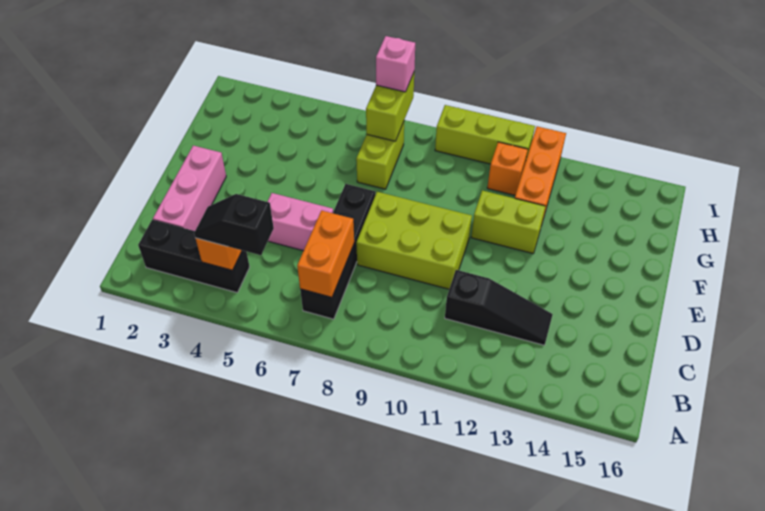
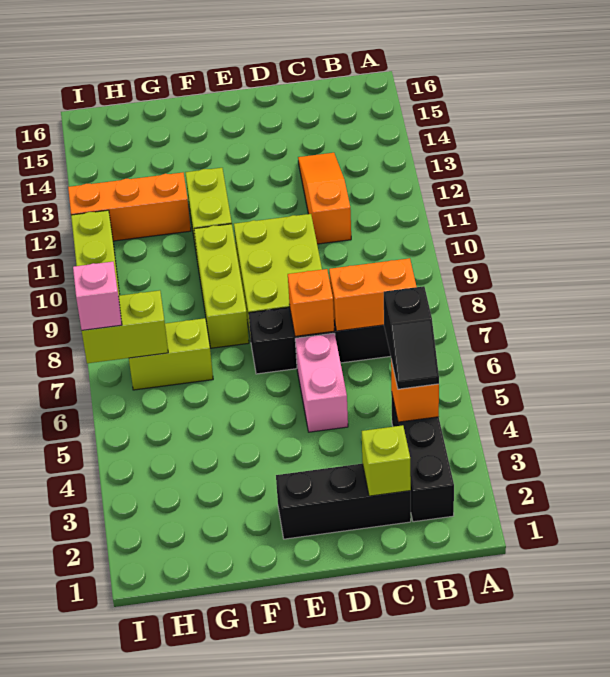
pink 1x3 brick [153,146,226,231] -> black 1x3 brick [276,464,411,539]
none -> lime 1x1 brick [362,425,411,496]
black 1x3 slope [445,270,553,345] -> orange 1x3 slope [298,153,351,244]
none -> lime 1x3 brick [194,224,249,348]
orange 1x1 brick [487,142,528,195] -> orange 1x1 brick moved to [288,269,334,336]

